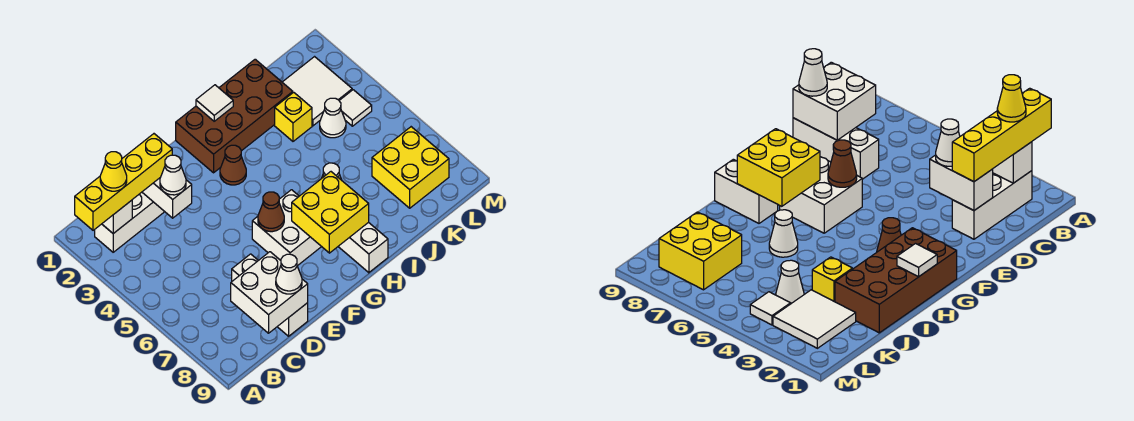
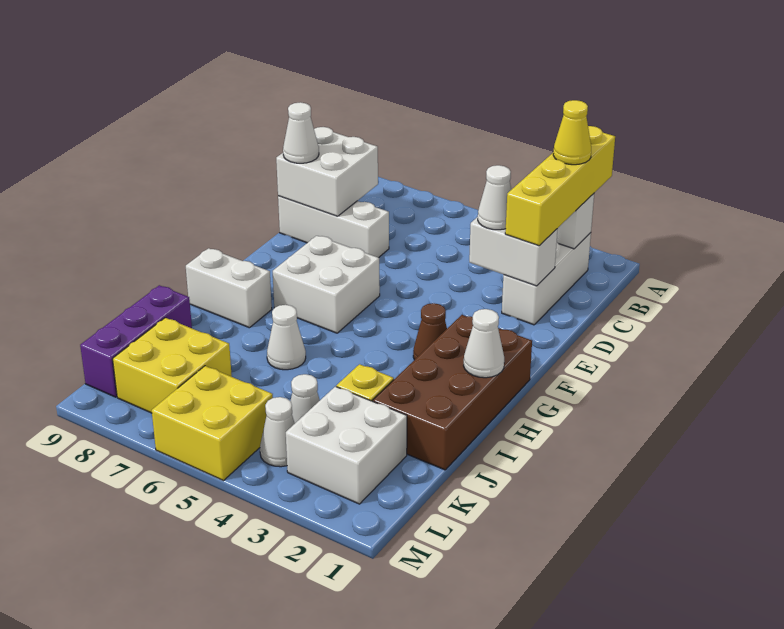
brown 1x1 cone [258,192,284,232] -> none
yellow 2x2 brick [292,172,369,253] -> yellow 2x2 brick moved to [152,366,273,481]
white 1x1 tile [196,85,233,121] -> white 1x1 cone [464,309,504,378]
none -> purple 1x3 brick [80,285,192,397]
white 2x2 tile [282,57,352,126] -> white 2x2 brick [286,386,407,504]
white 1x1 tile [339,90,372,126] -> white 1x1 cone [260,397,295,467]

